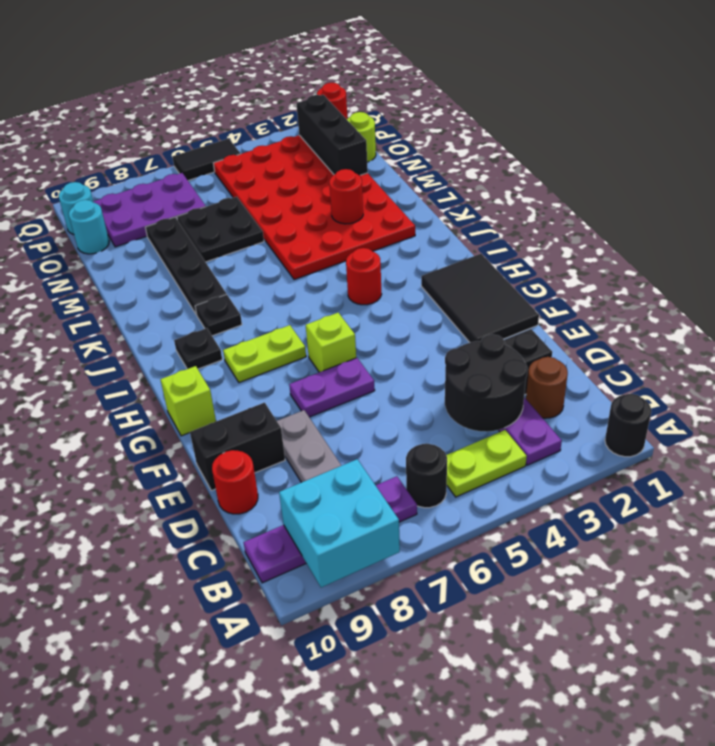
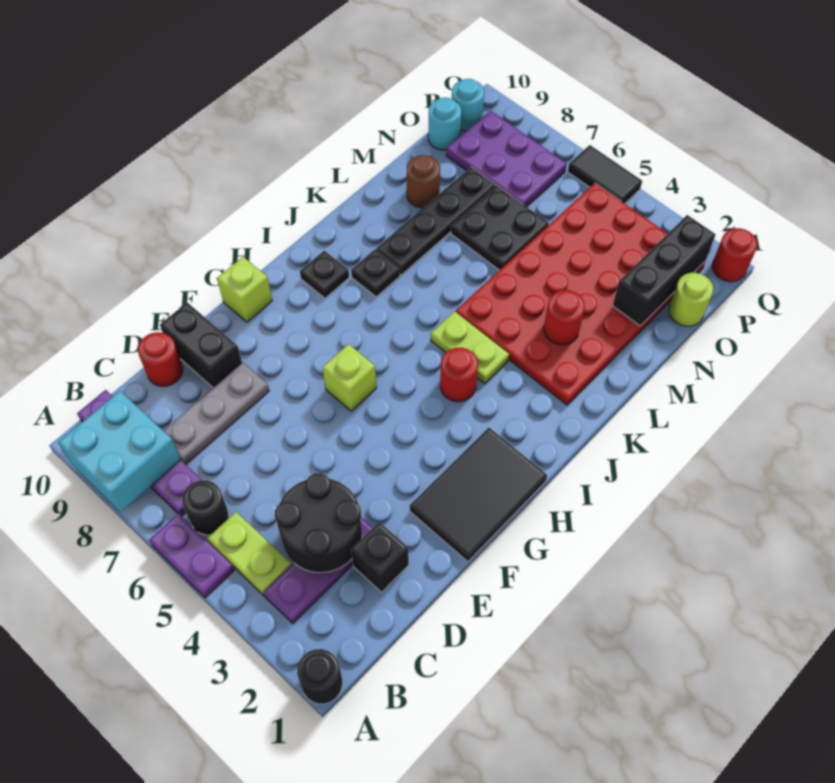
brown 1x1 round brick [526,357,568,418] -> brown 1x1 round brick moved to [407,155,440,208]
purple 1x2 plate [289,358,375,417] -> purple 1x2 plate moved to [149,514,234,598]
lime 1x2 plate [223,325,306,383] -> lime 1x2 plate moved to [431,311,509,384]

